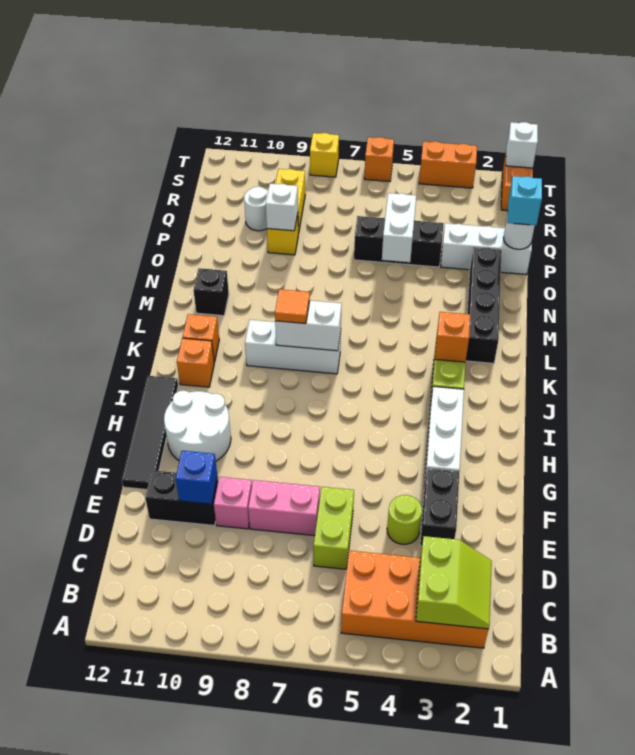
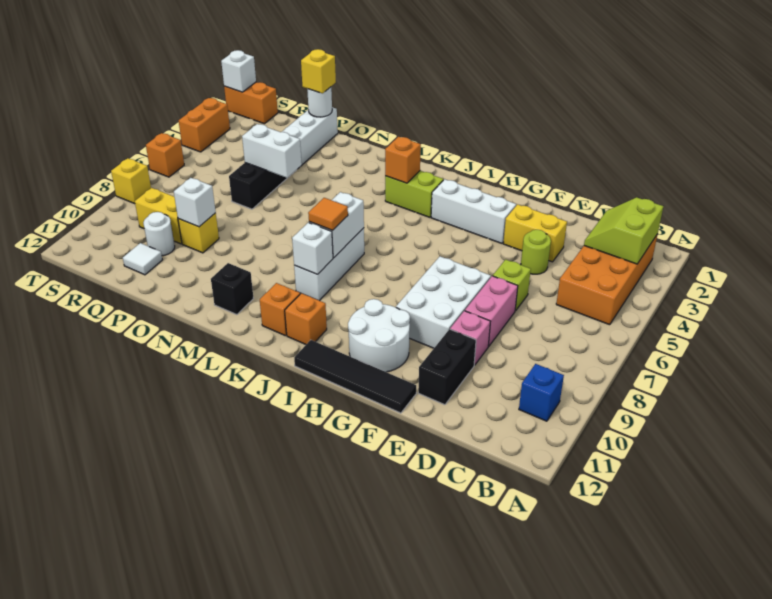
lime 2x2 slope [416,536,492,629] -> lime 2x2 slope turned to [584,198,663,264]
lime 1x2 brick [314,487,354,569] -> lime 1x1 brick [493,260,531,311]
black 1x2 brick [420,468,460,546] -> yellow 1x2 brick [503,204,567,262]
blue 1x1 brick [176,451,217,504] -> blue 1x1 brick moved to [519,364,564,421]
none -> white 2x3 brick [396,256,491,348]
none -> white 1x1 brick [292,223,333,274]
black 1x4 brick [466,247,502,363] -> none
cyan 1x1 brick [507,176,542,225] -> yellow 1x1 brick [301,49,336,93]
none -> white 1x1 tile [123,243,162,275]

